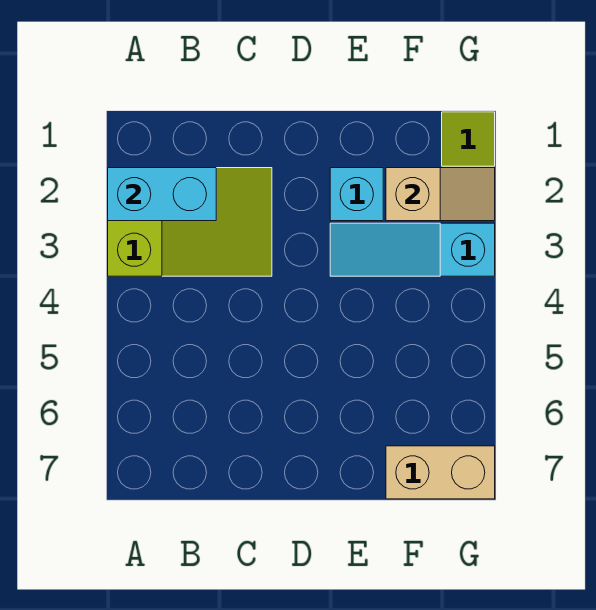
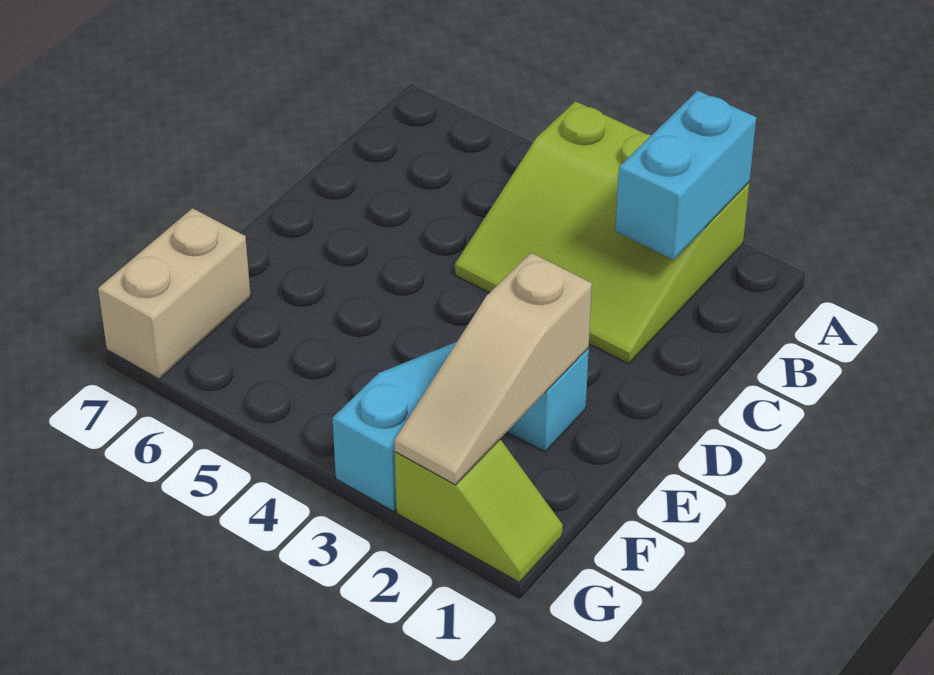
lime 2x3 slope [108,168,272,276] -> lime 3x3 slope [455,101,749,364]
tan 1x2 slope [386,168,495,221] -> tan 1x3 slope [394,253,592,485]

